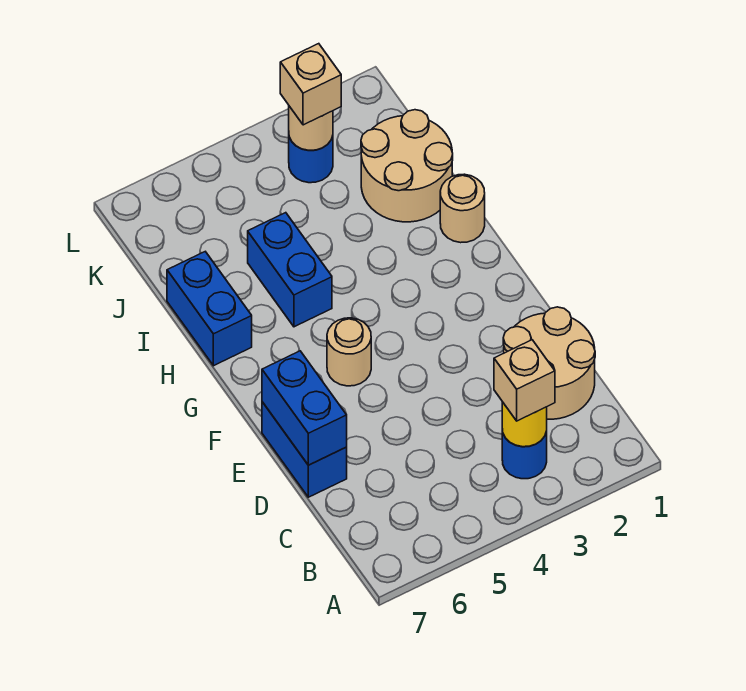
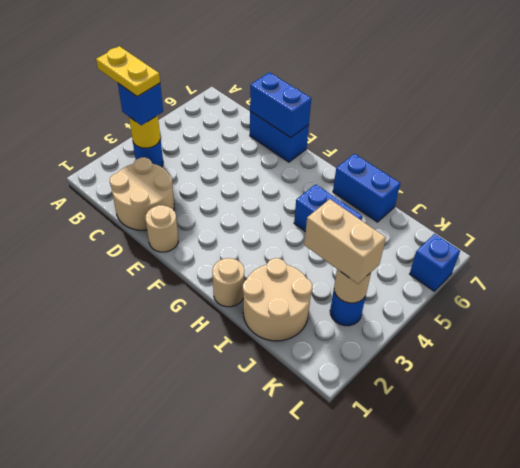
none -> yellow 1x2 plate [96,46,160,96]
tan 1x1 brick [494,340,555,421] -> blue 1x1 brick [118,83,163,125]
tan 1x1 round brick [327,318,371,386] -> tan 1x1 round brick moved to [145,205,178,252]
tan 1x1 brick [280,44,341,125] -> tan 1x2 brick [304,199,386,284]
none -> blue 1x1 brick [410,234,460,291]

